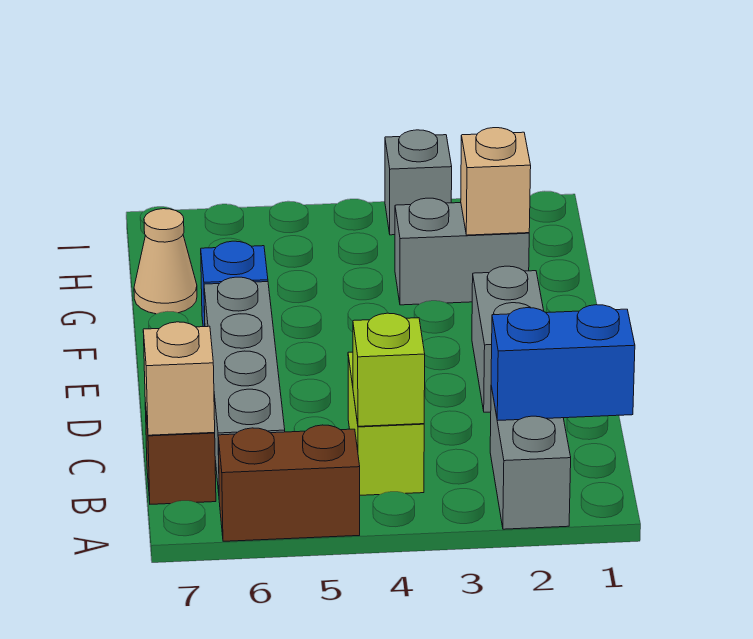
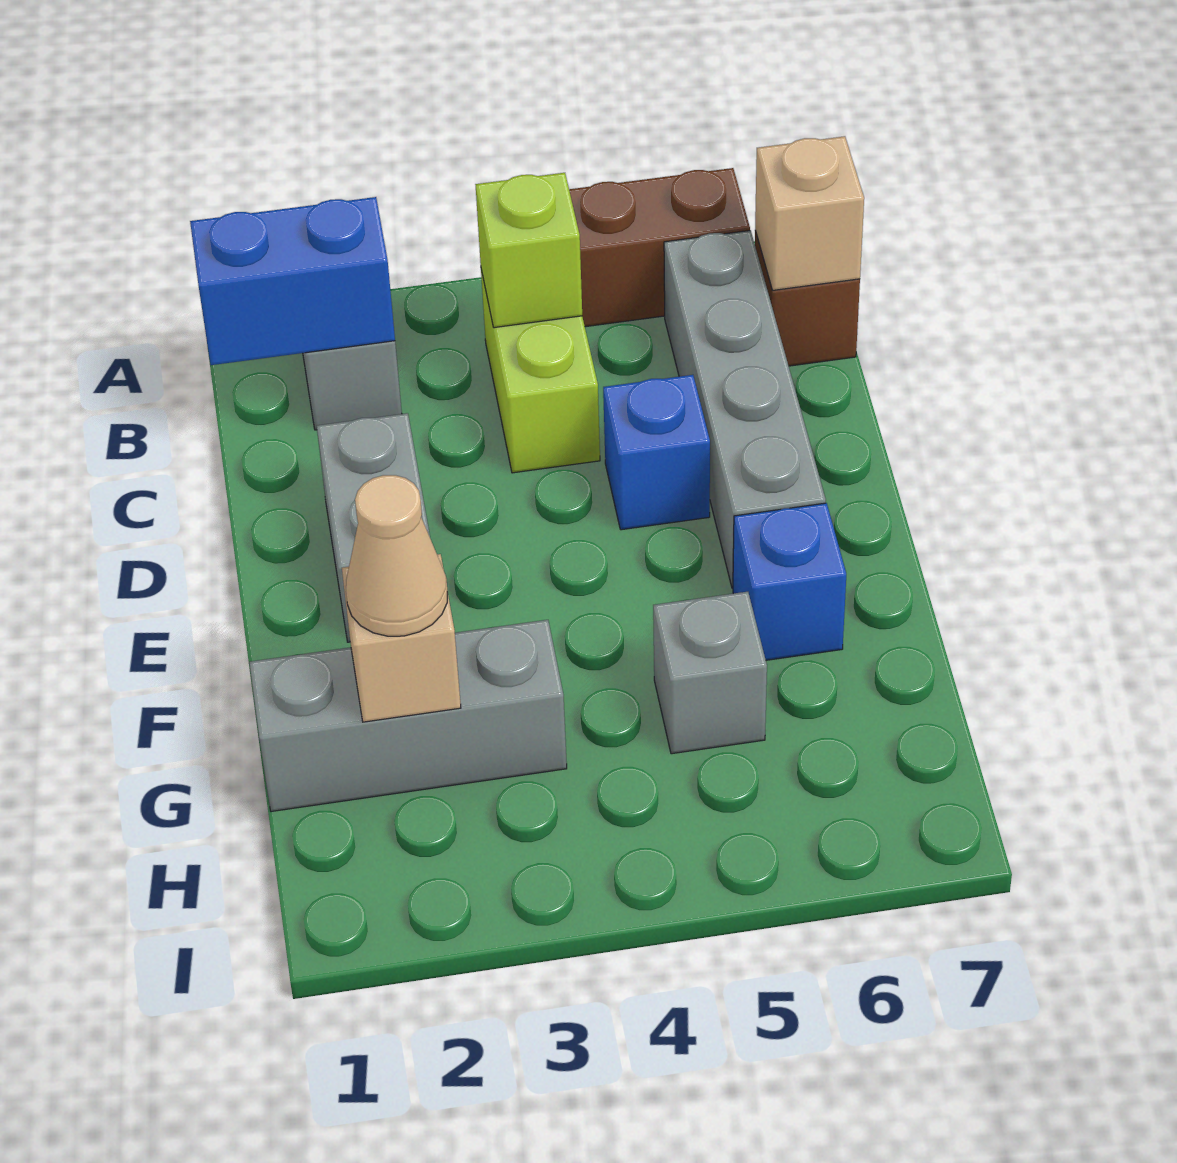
none -> blue 1x1 brick [603,375,710,530]
grey 1x2 brick [395,198,529,305] -> grey 1x3 brick [249,620,567,811]
tan 1x1 cone [134,209,197,314] -> tan 1x1 cone moved to [346,475,447,636]
grey 1x1 brick [385,130,452,235] -> grey 1x1 brick moved to [653,592,767,754]

